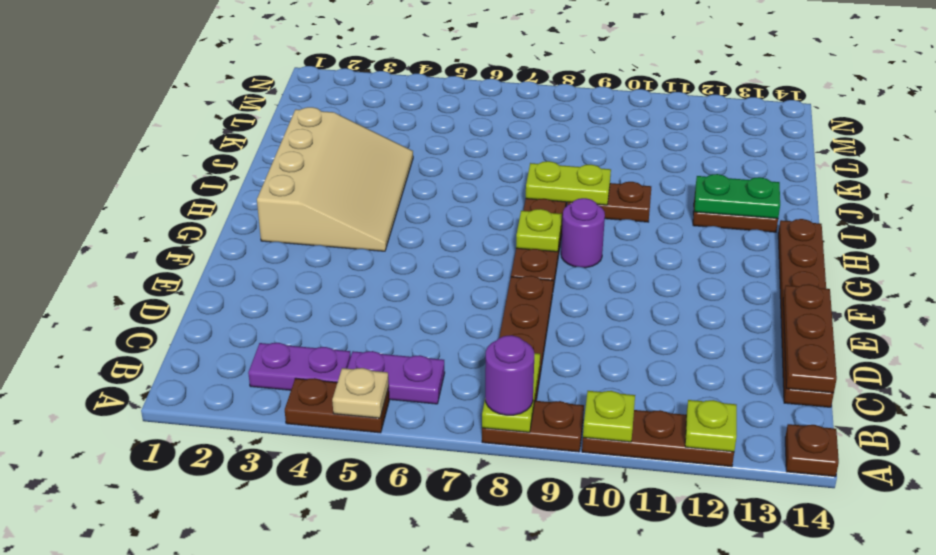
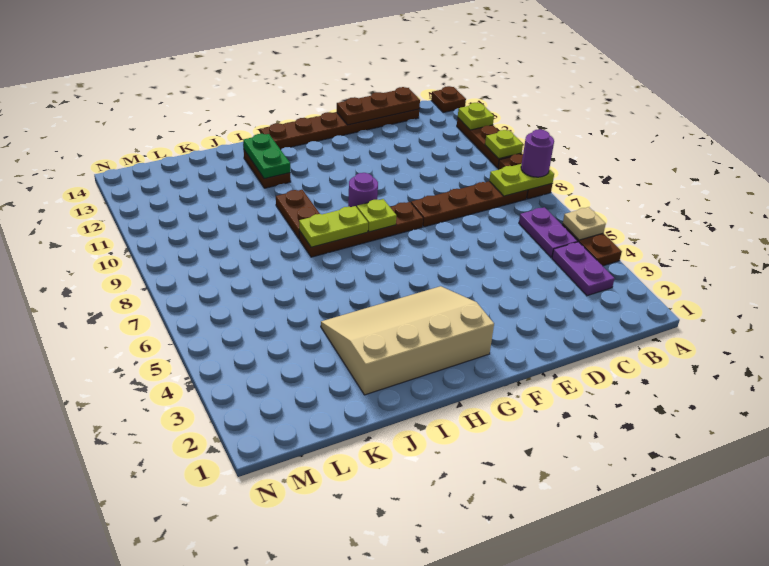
lime 1x2 plate [526,161,611,205] -> lime 1x2 plate turned to [299,206,368,247]

